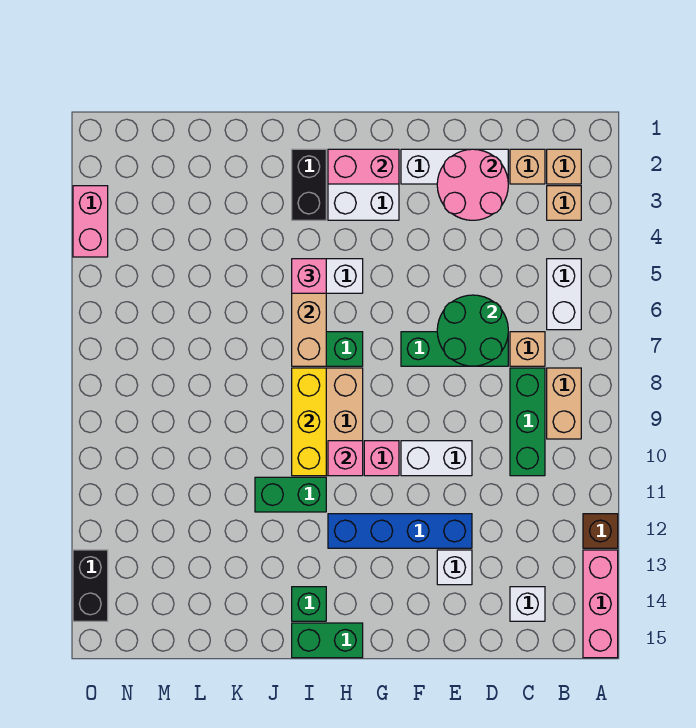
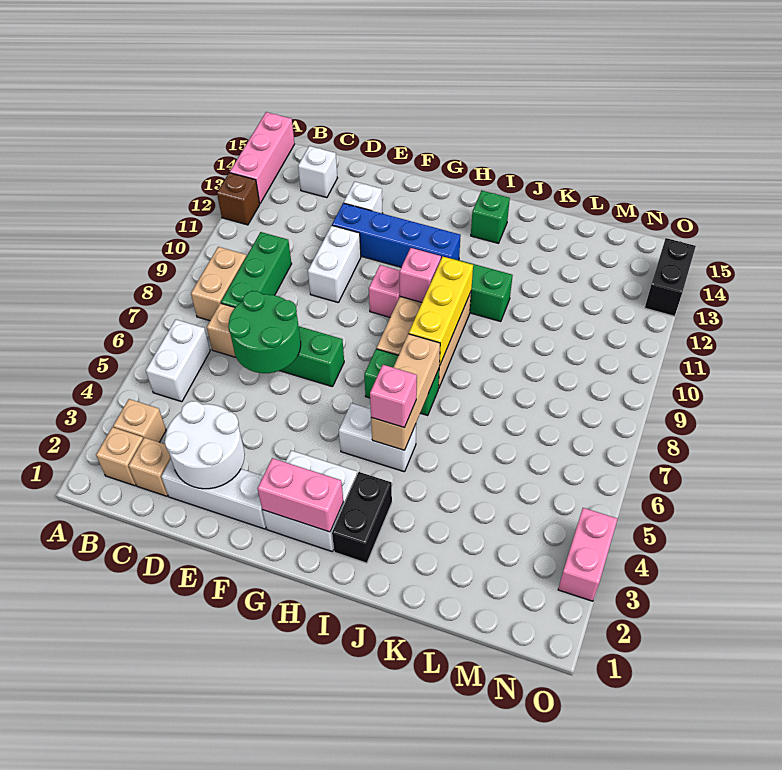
pink 2x2 round brick [437,149,508,220] -> white 2x2 round brick [165,401,245,489]
white 1x2 brick [401,441,472,476] -> white 1x2 brick turned to [308,225,361,303]
green 1x2 brick [292,623,363,658] -> none

